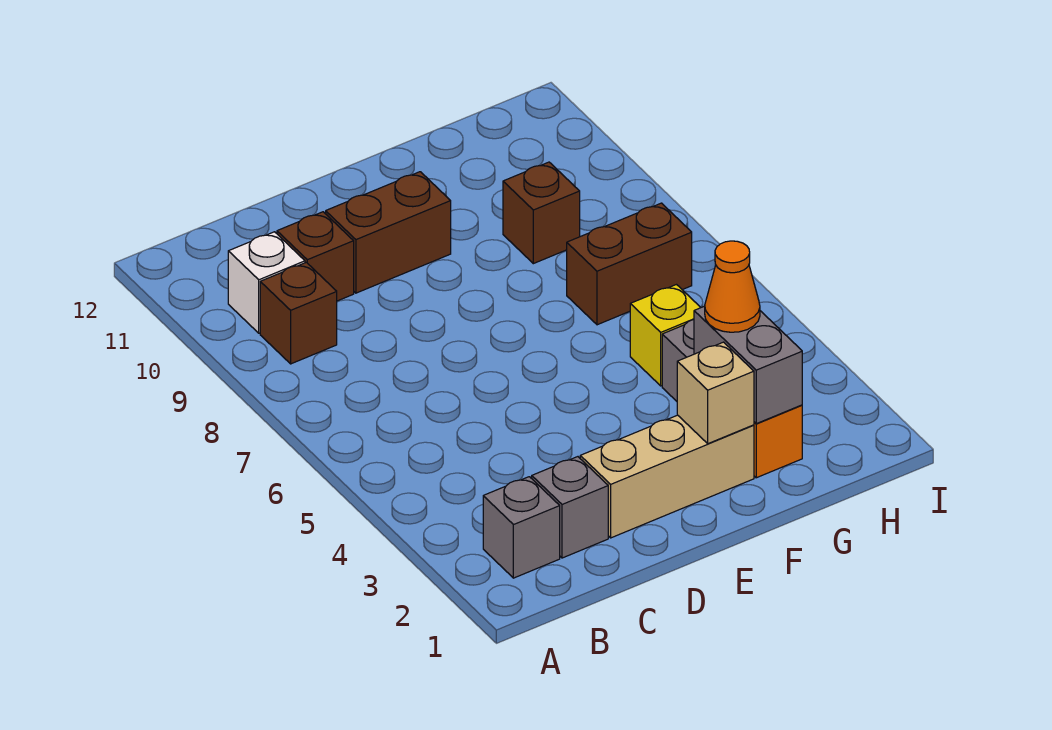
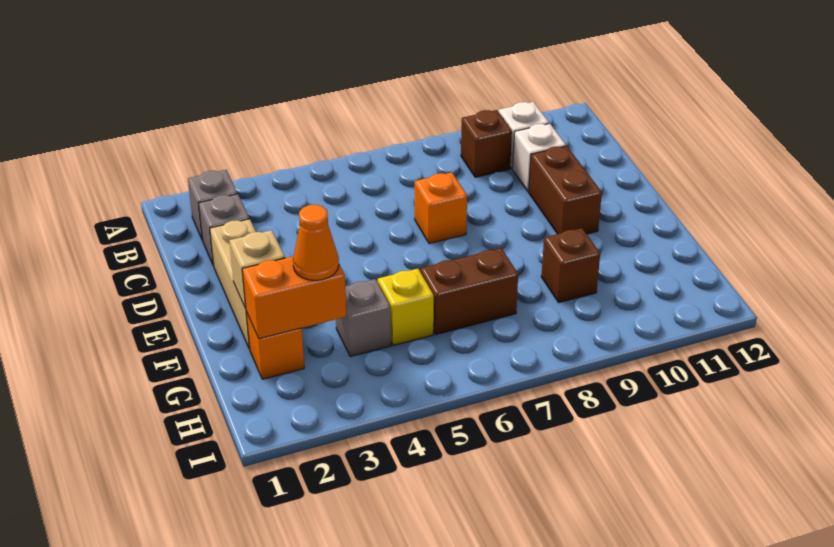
brown 1x1 brick [277,212,354,301] -> white 1x1 brick [513,124,566,192]
none -> orange 1x1 brick [415,172,467,244]
grey 1x2 brick [694,306,802,424] -> orange 1x2 brick [242,256,346,339]
brown 1x2 brick [567,203,692,325] -> brown 1x2 brick turned to [420,248,518,335]

